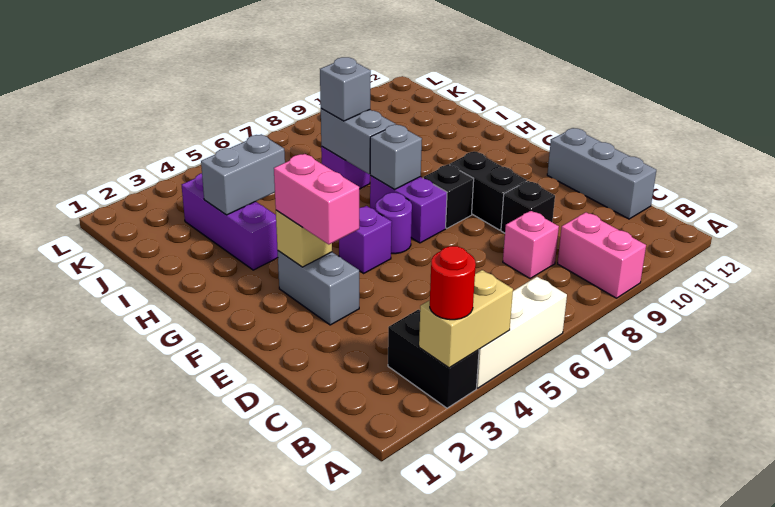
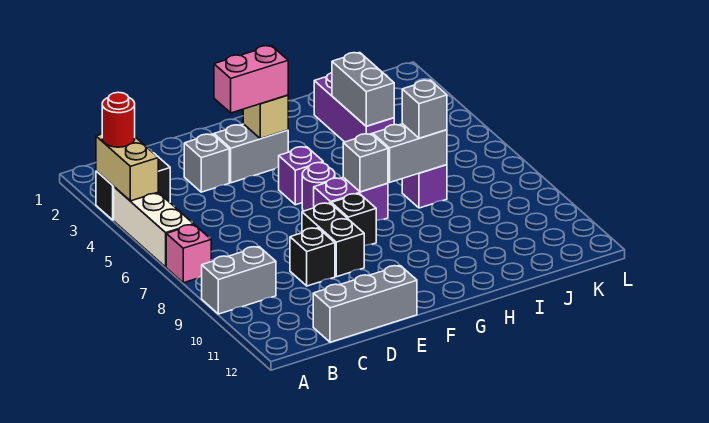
pink 1x2 brick [558,212,646,298] -> grey 1x2 brick [202,247,276,314]
pink 1x1 brick [503,211,559,278] -> pink 1x1 brick moved to [166,225,211,283]
none -> grey 1x1 brick [184,134,229,192]
black 1x2 brick [450,152,527,230] -> black 1x2 brick turned to [302,203,364,277]
purple 1x3 brick [182,173,278,270] -> purple 1x3 brick turned to [314,73,394,142]

